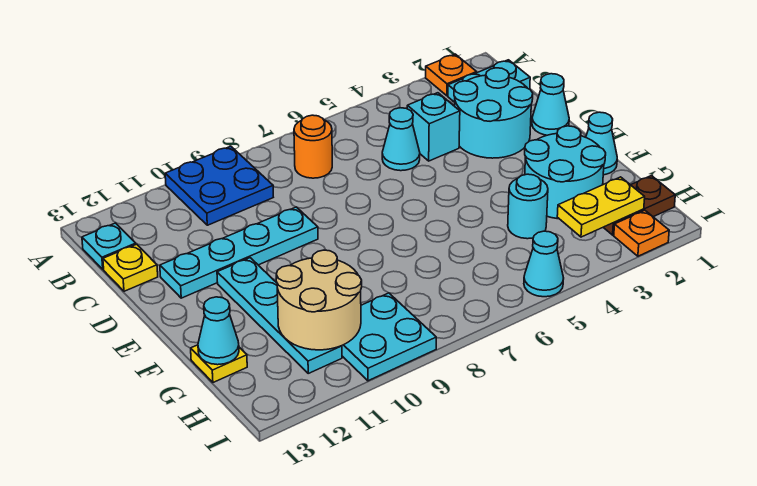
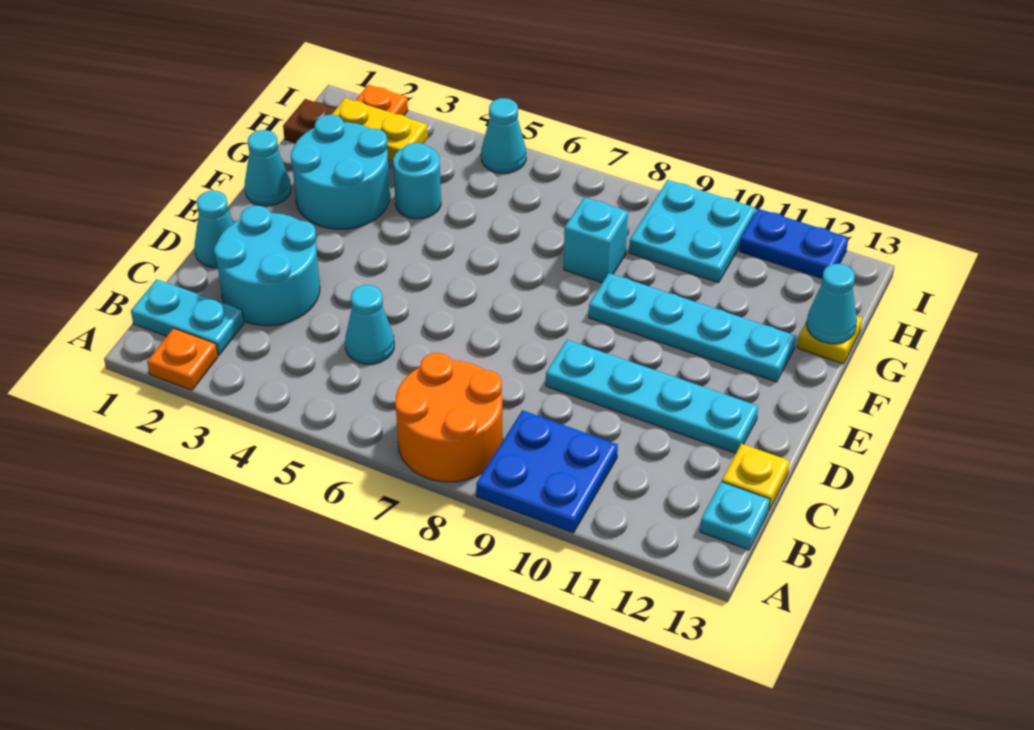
orange 1x1 round brick [294,115,332,178] -> orange 2x2 round brick [395,353,503,482]
cyan 1x1 brick [407,93,460,161] -> cyan 1x1 brick moved to [564,197,628,283]
cyan 1x4 plate [217,258,342,373] -> cyan 1x4 plate turned to [589,273,796,382]
tan 2x2 round brick [276,250,362,350] -> none
none -> blue 1x2 plate [739,209,848,278]

